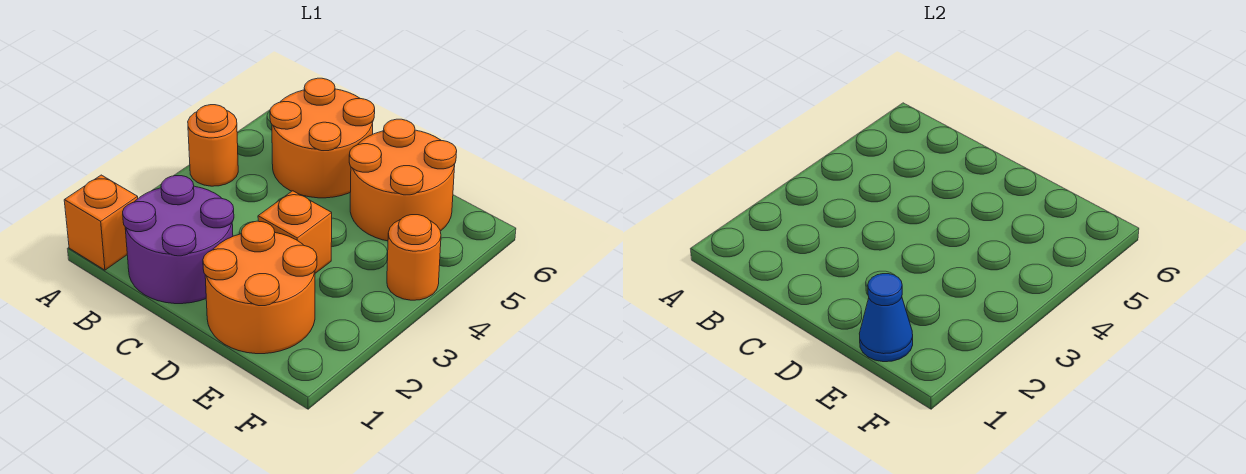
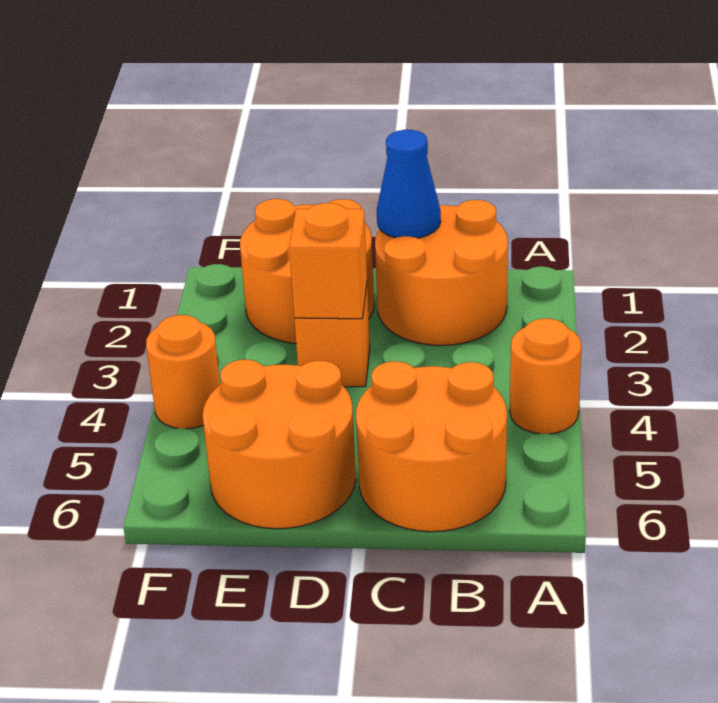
orange 1x1 brick [64,175,138,270] -> orange 1x1 brick moved to [289,203,367,319]
purple 2x2 round brick [123,176,234,304] -> orange 2x2 round brick [375,200,508,346]
blue 1x1 cone [859,274,913,362] -> blue 1x1 cone moved to [377,130,441,238]

